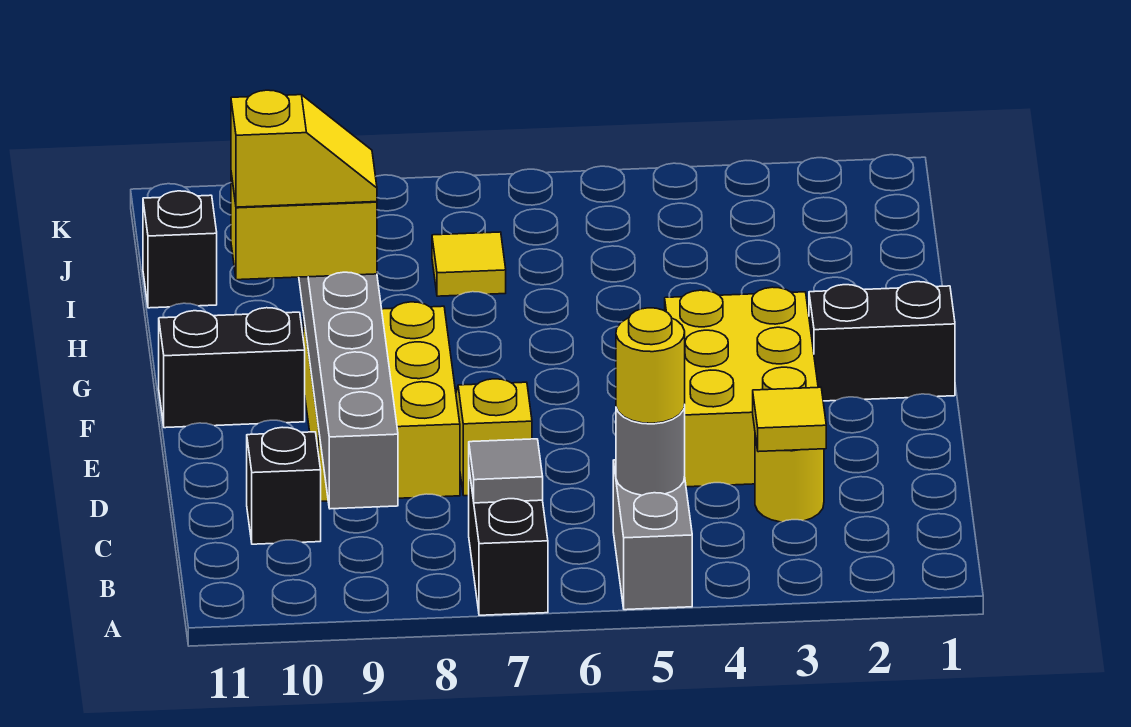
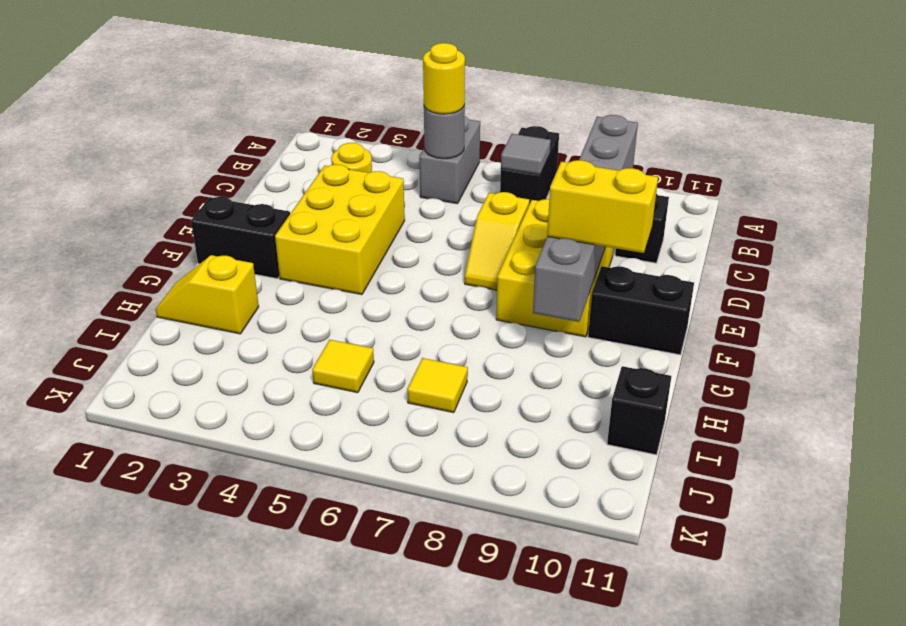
yellow 1x1 tile [753,387,826,452] -> yellow 1x1 tile moved to [312,340,374,393]
yellow 1x2 slope [231,90,377,207] -> yellow 1x2 slope moved to [155,255,259,334]

